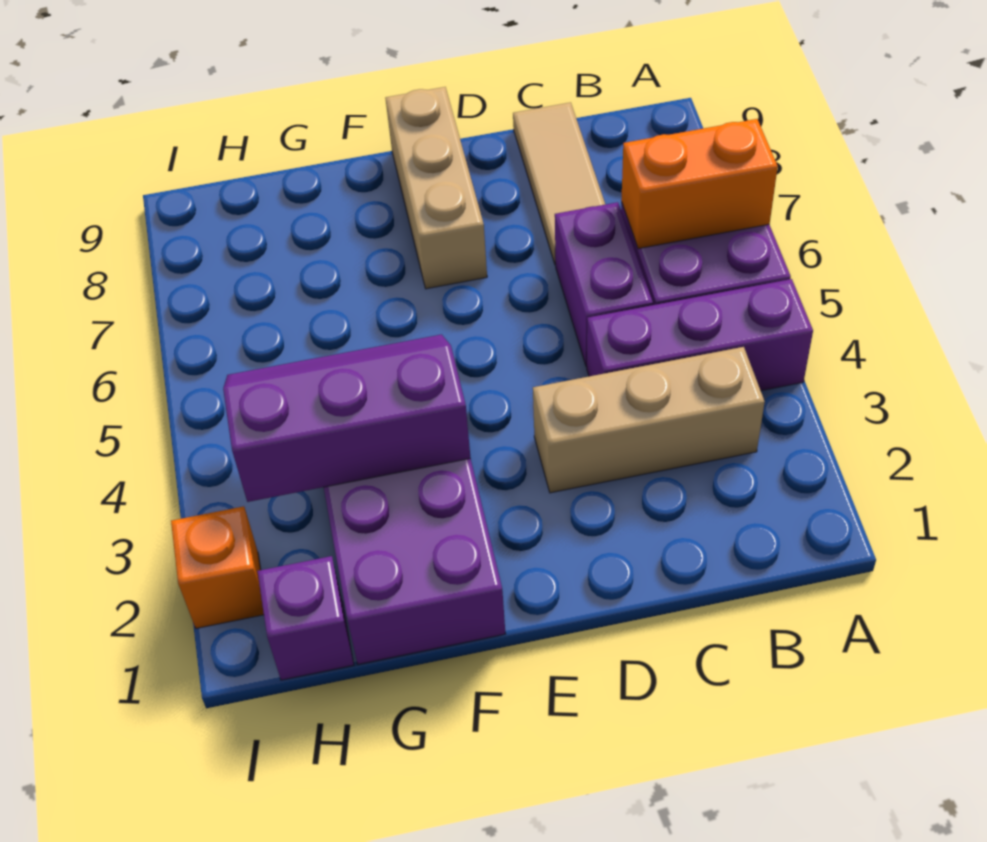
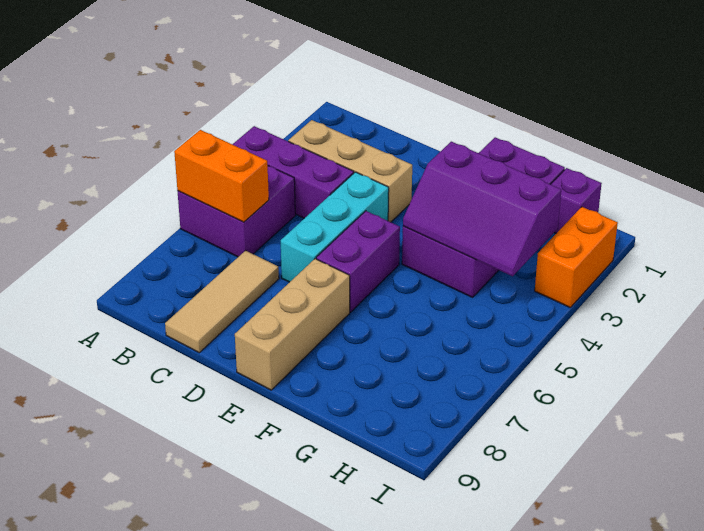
purple 1x2 brick [555,202,653,367] -> purple 1x2 brick moved to [316,211,400,312]
none -> cyan 1x3 brick [281,172,389,282]
orange 1x1 brick [171,506,264,628] -> orange 1x2 brick [535,207,618,307]

